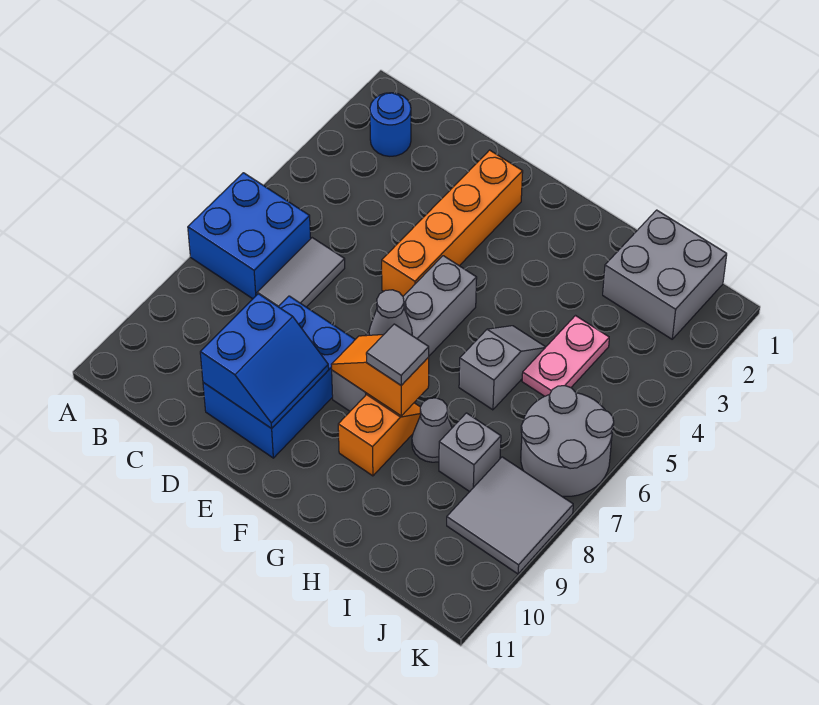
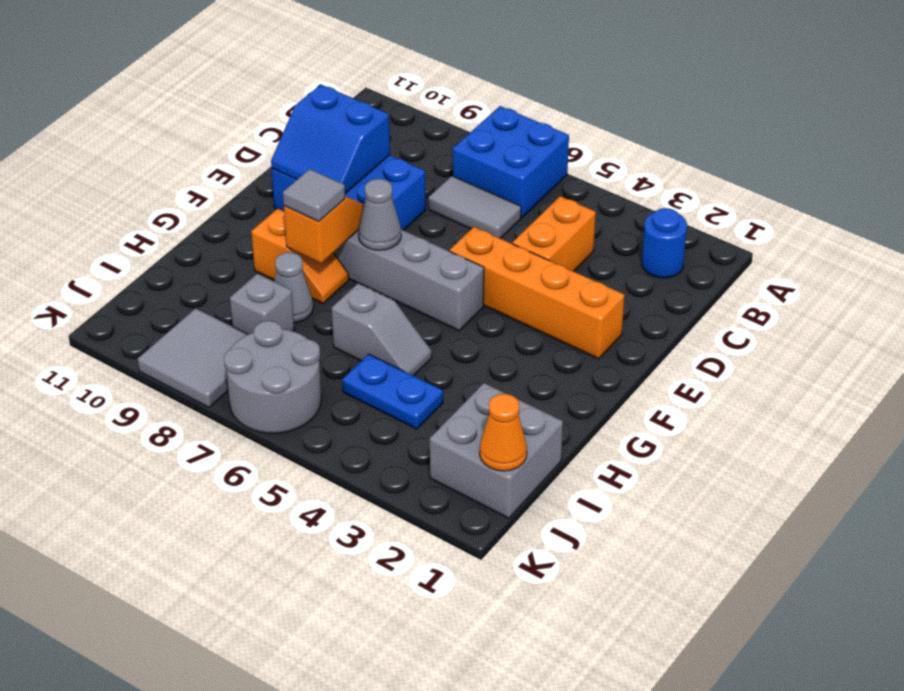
none -> orange 1x2 brick [512,196,596,271]
pink 1x2 plate [522,316,609,396] -> blue 1x2 plate [342,354,443,429]
none -> orange 1x1 cone [480,394,527,471]

